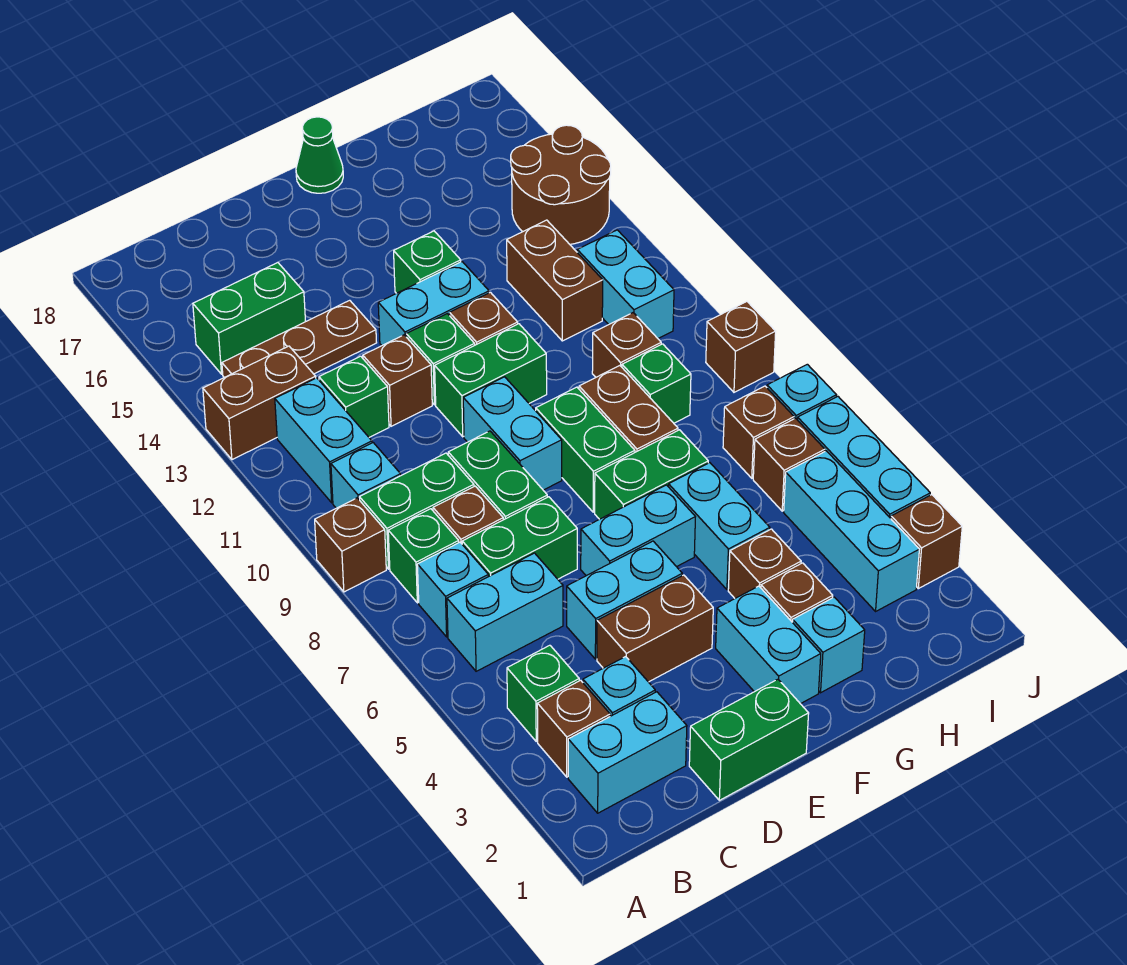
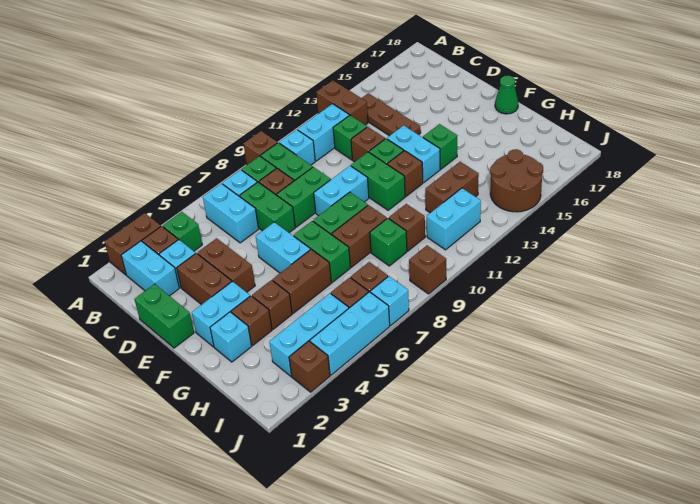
none -> brown 1x2 brick [105,213,161,275]
green 1x2 brick [193,263,306,374] -> none
none -> brown 1x2 brick [177,253,232,305]
cyan 1x2 brick [567,541,682,659] -> none
cyan 1x2 brick [669,463,770,590] -> brown 1x2 brick [272,249,331,313]

